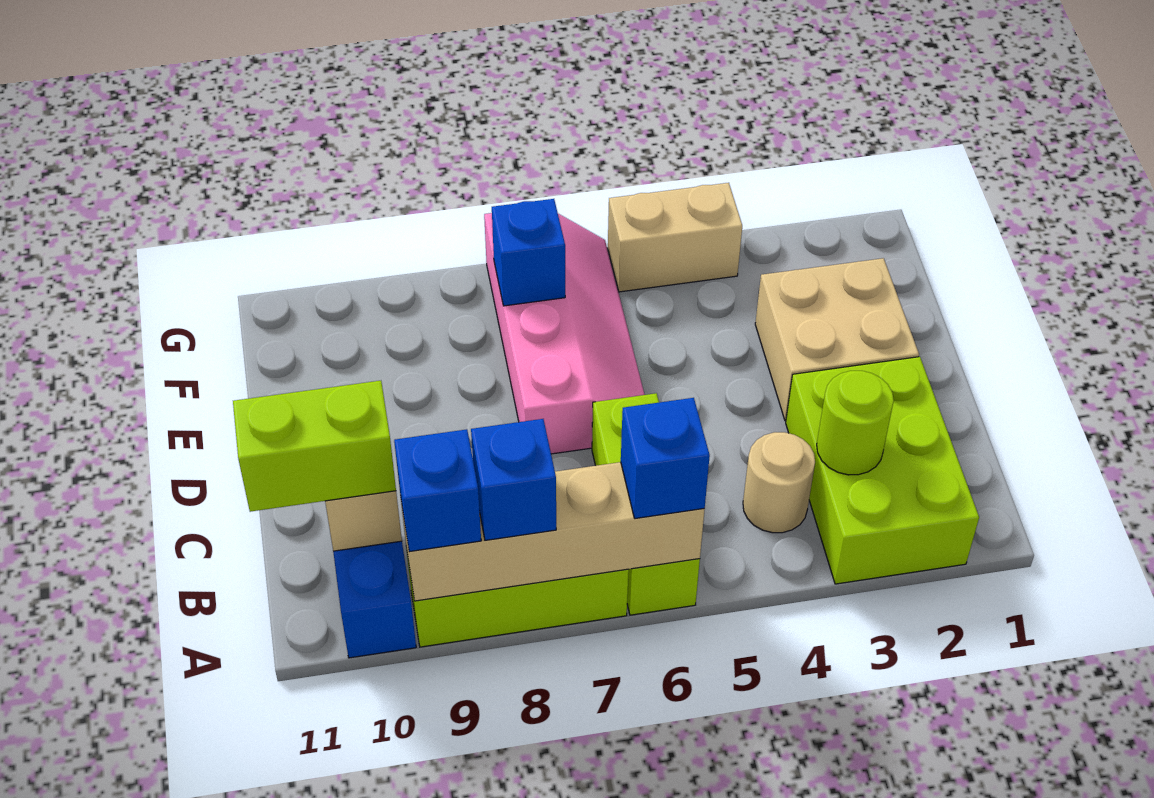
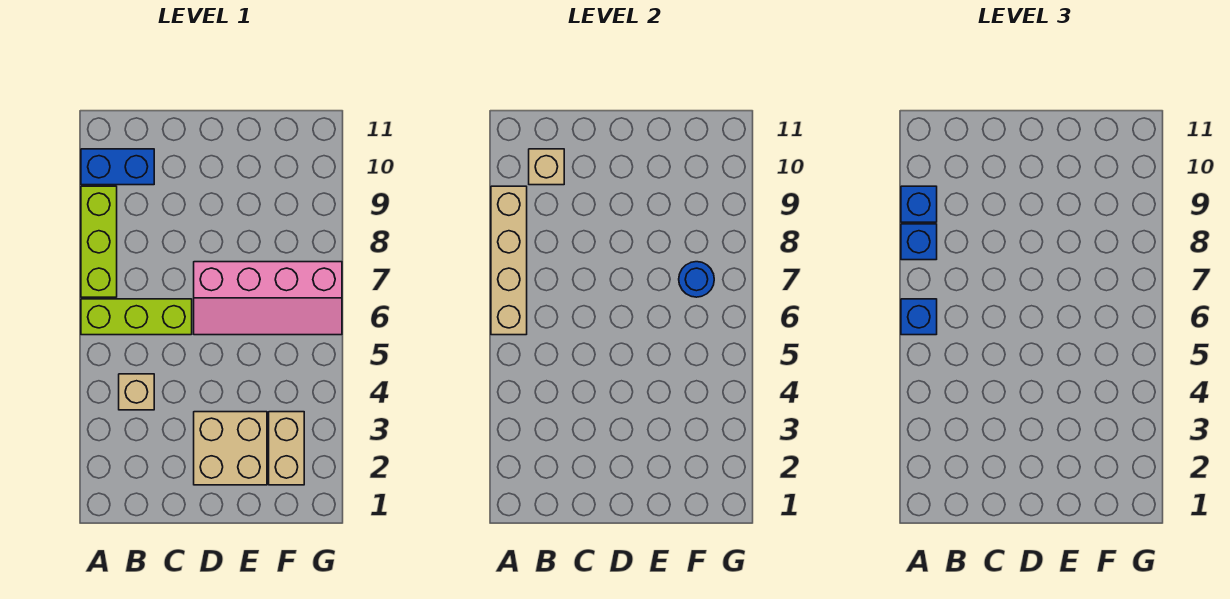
lime 2x3 brick [786,357,979,584] -> none
lime 1x1 round brick [817,371,894,475] -> none
tan 1x1 round brick [743,432,815,533] -> tan 1x1 brick [119,374,154,410]
lime 1x2 brick [233,381,396,512] -> none
blue 1x1 brick [492,199,565,306] -> blue 1x1 round brick [679,262,714,297]
tan 1x2 brick [608,183,742,292] -> tan 1x2 brick moved to [269,412,304,485]

